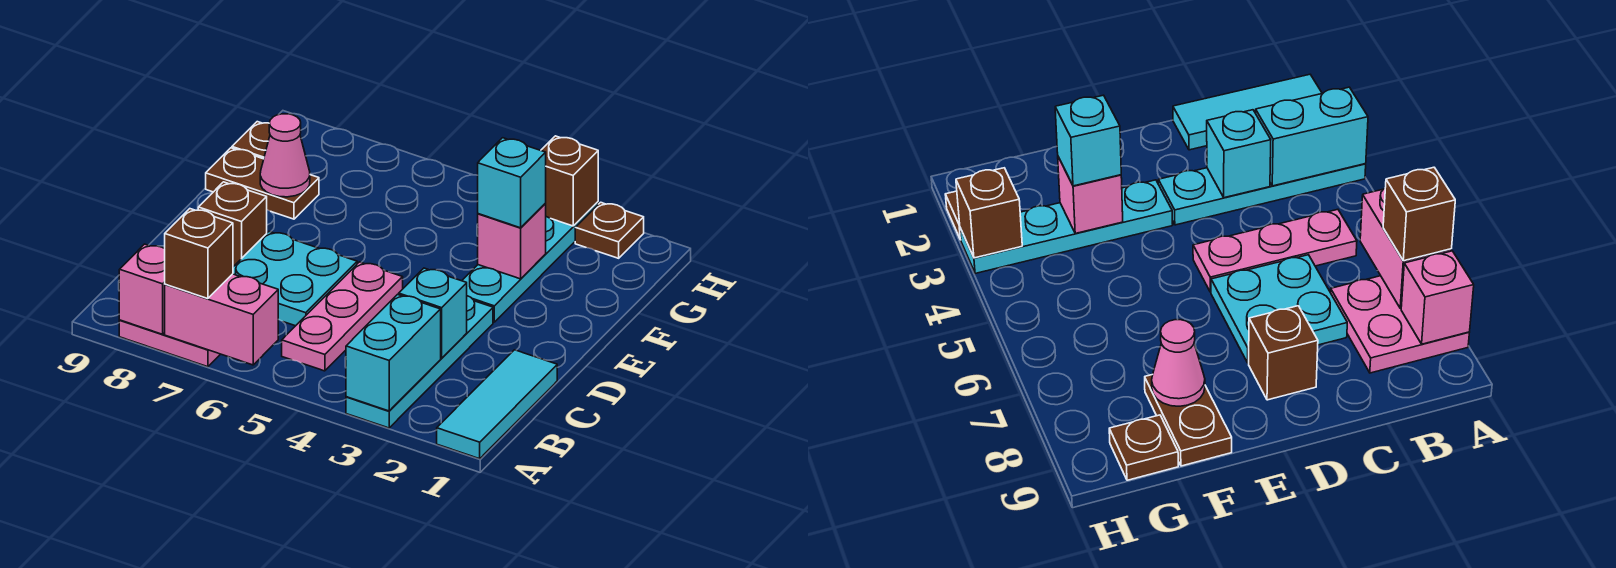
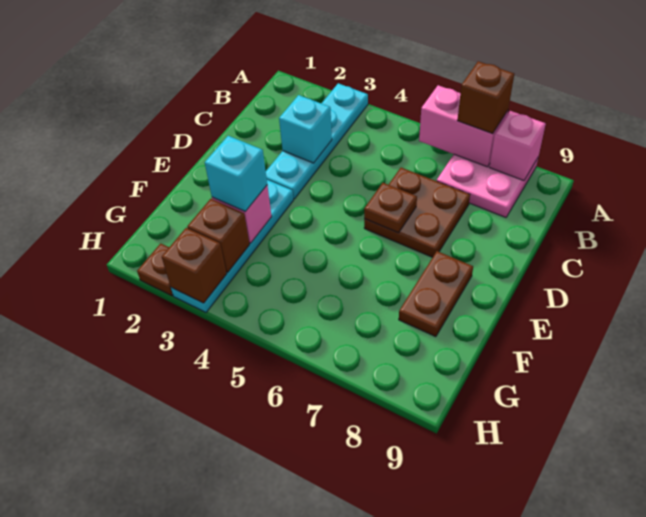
cyan 1x3 tile [437,350,557,459] -> none
cyan 1x2 brick [346,295,441,411] -> none
pink 1x3 plate [282,262,403,371] -> none
cyan 2x2 plate [233,232,357,326] -> brown 2x2 plate [364,168,470,257]
brown 1x1 brick [198,182,267,267] -> brown 1x1 brick moved to [187,199,250,272]
brown 1x2 plate [206,148,319,219] -> brown 1x2 plate turned to [399,251,473,337]
pink 1x1 cone [260,114,310,197] -> none
brown 1x1 plate [232,122,270,159] -> brown 1x1 plate moved to [364,183,417,233]

